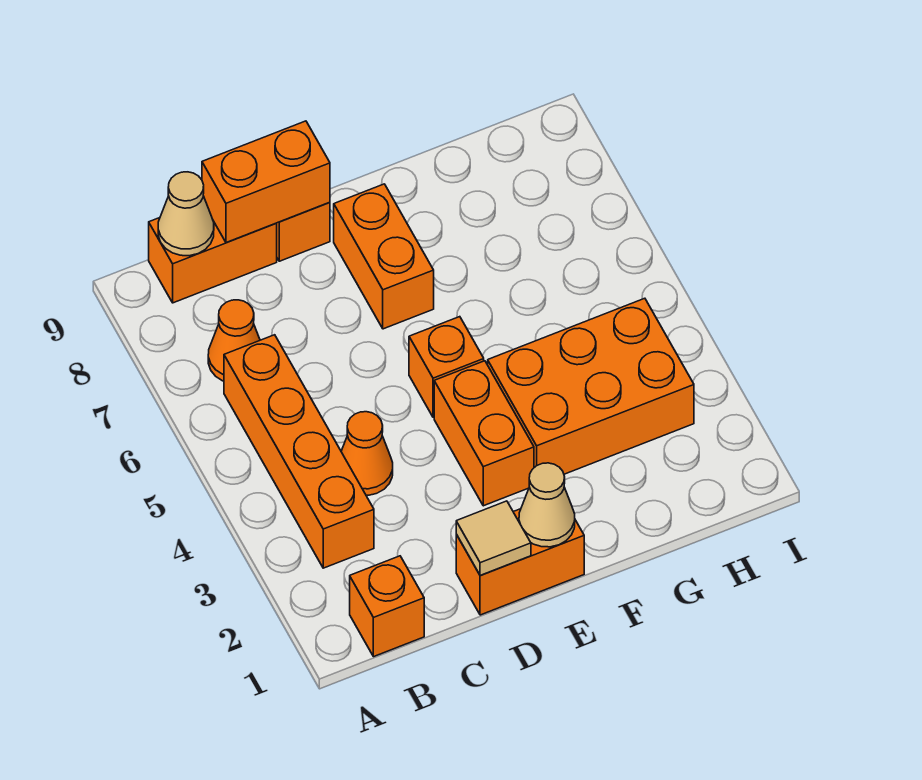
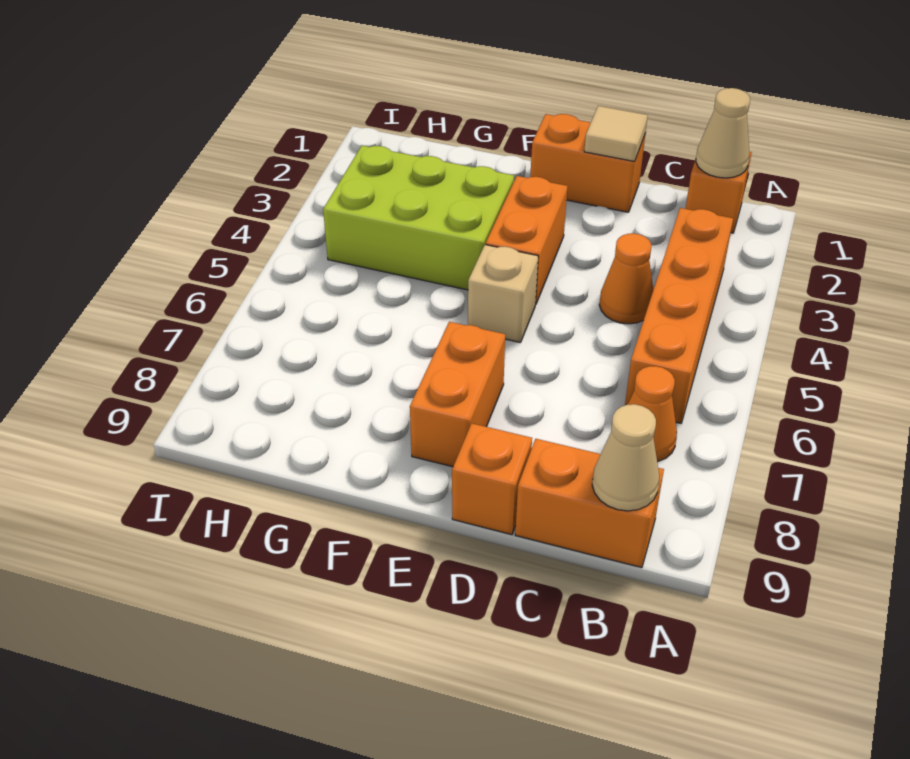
orange 1x2 brick [202,121,330,243] -> none
tan 1x1 cone [519,463,575,547] -> tan 1x1 cone moved to [696,88,750,178]
orange 1x1 brick [409,317,484,417] -> tan 1x1 brick [468,245,538,342]
orange 2x3 brick [488,298,694,474] -> lime 2x3 brick [323,146,514,290]

